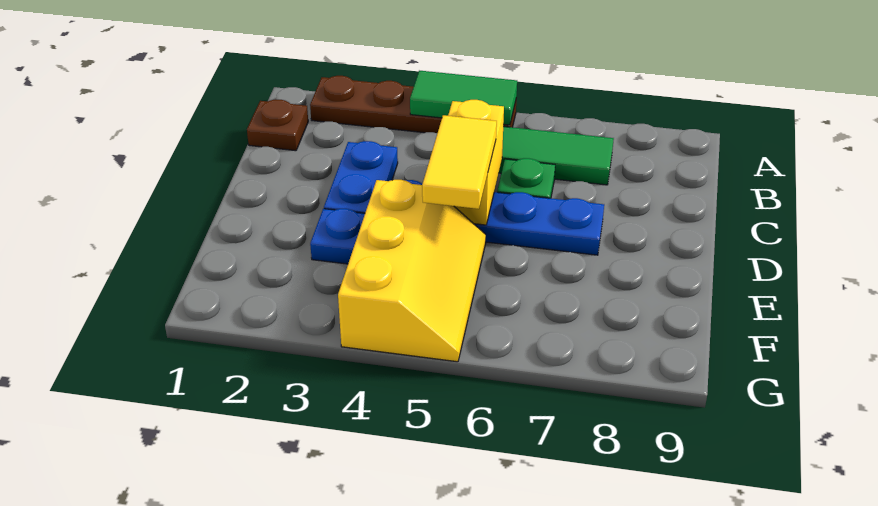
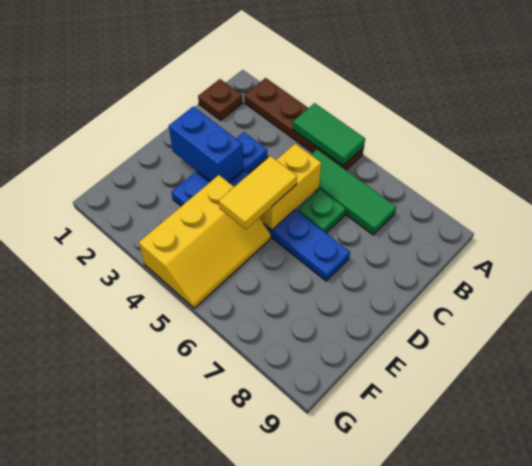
none -> blue 1x2 brick [169,107,244,182]

